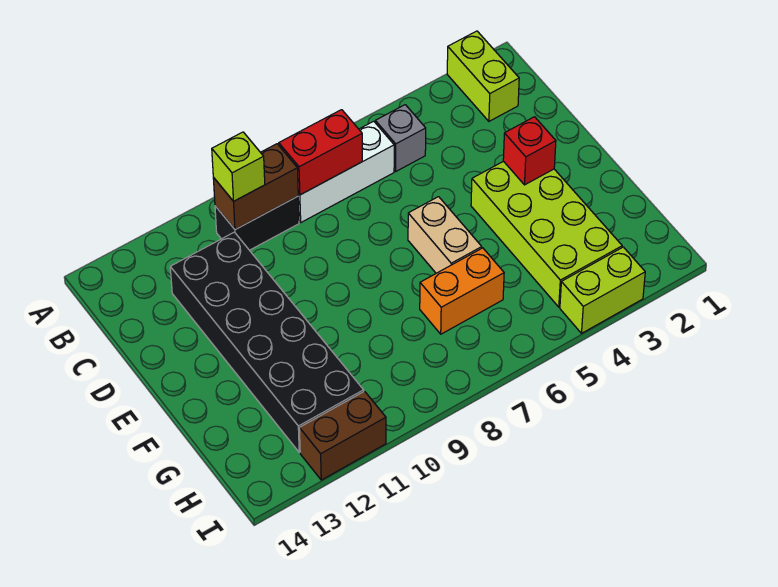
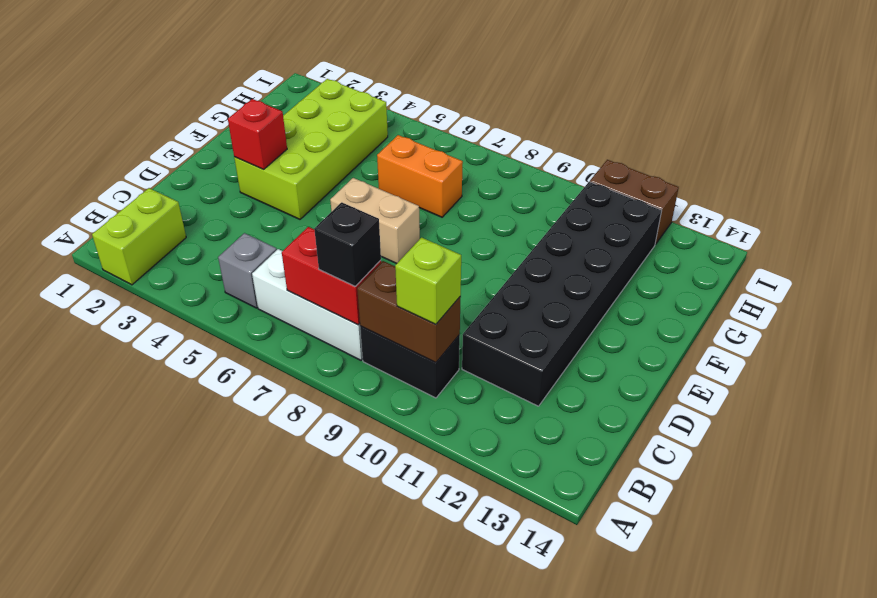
none -> black 1x1 brick [314,202,381,286]
tan 1x2 brick [408,197,482,273] -> tan 1x2 brick turned to [330,178,420,264]
lime 1x2 brick [560,247,645,333] -> none

